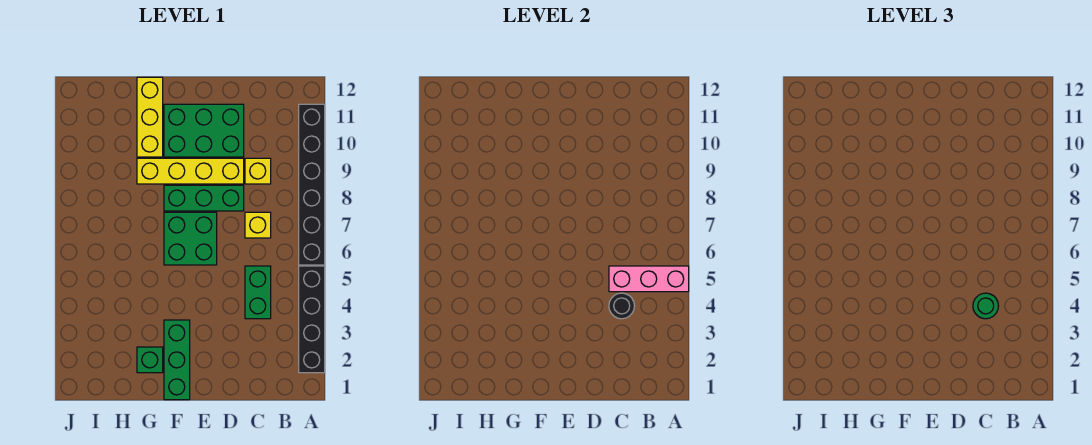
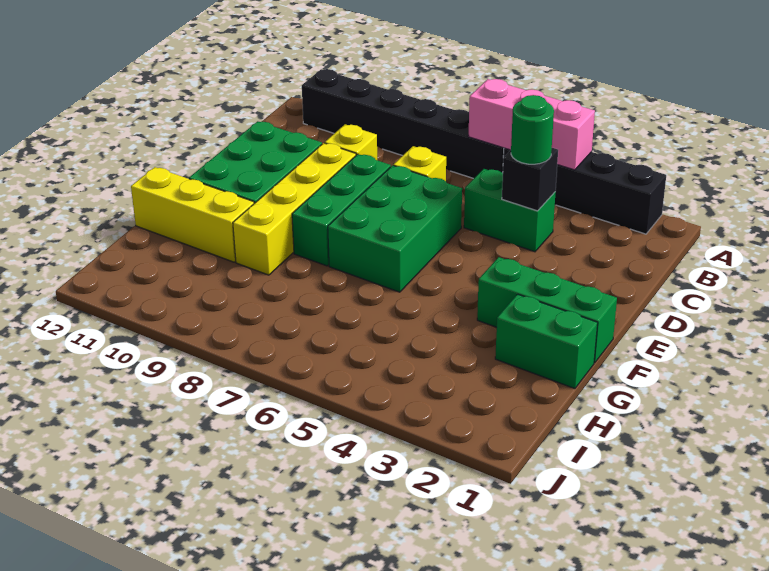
pink 1x3 brick [609,266,689,292] -> pink 1x3 brick turned to [468,79,595,170]
black 1x1 round brick [609,293,634,319] -> black 1x1 brick [502,148,558,211]
green 2x2 brick [164,212,217,265] -> green 2x3 brick [328,165,462,292]
green 1x1 brick [137,347,163,373] -> green 1x2 brick [495,294,598,389]

